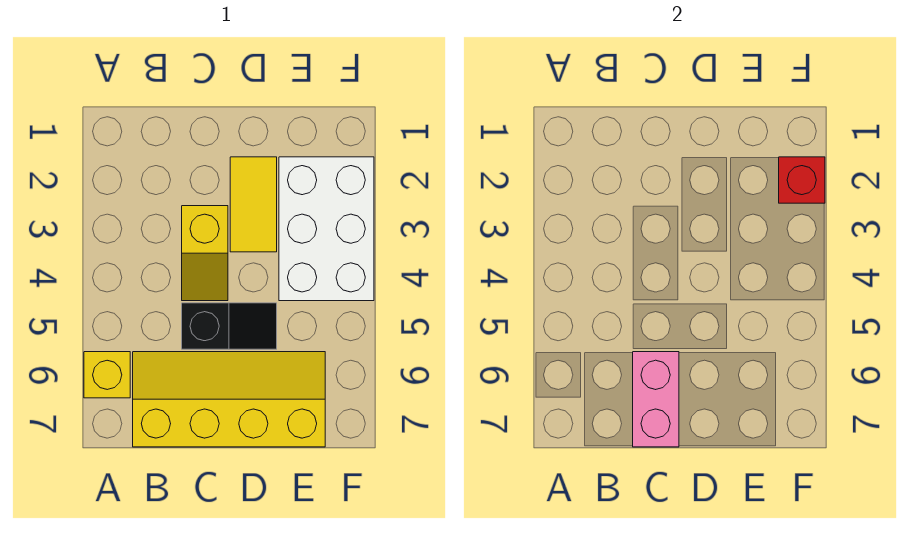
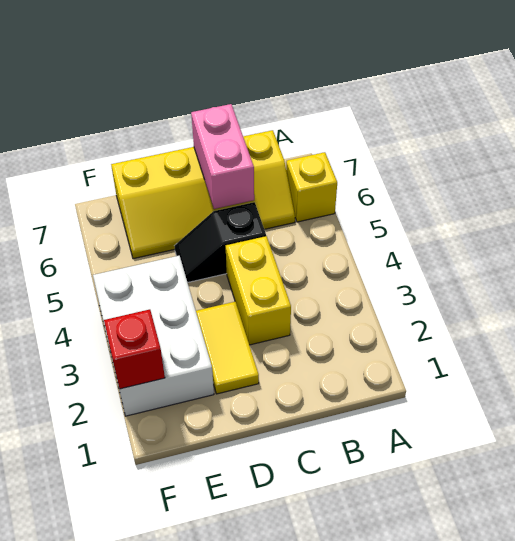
yellow 1x2 slope [182,206,228,301] -> yellow 1x2 brick [225,236,291,345]

